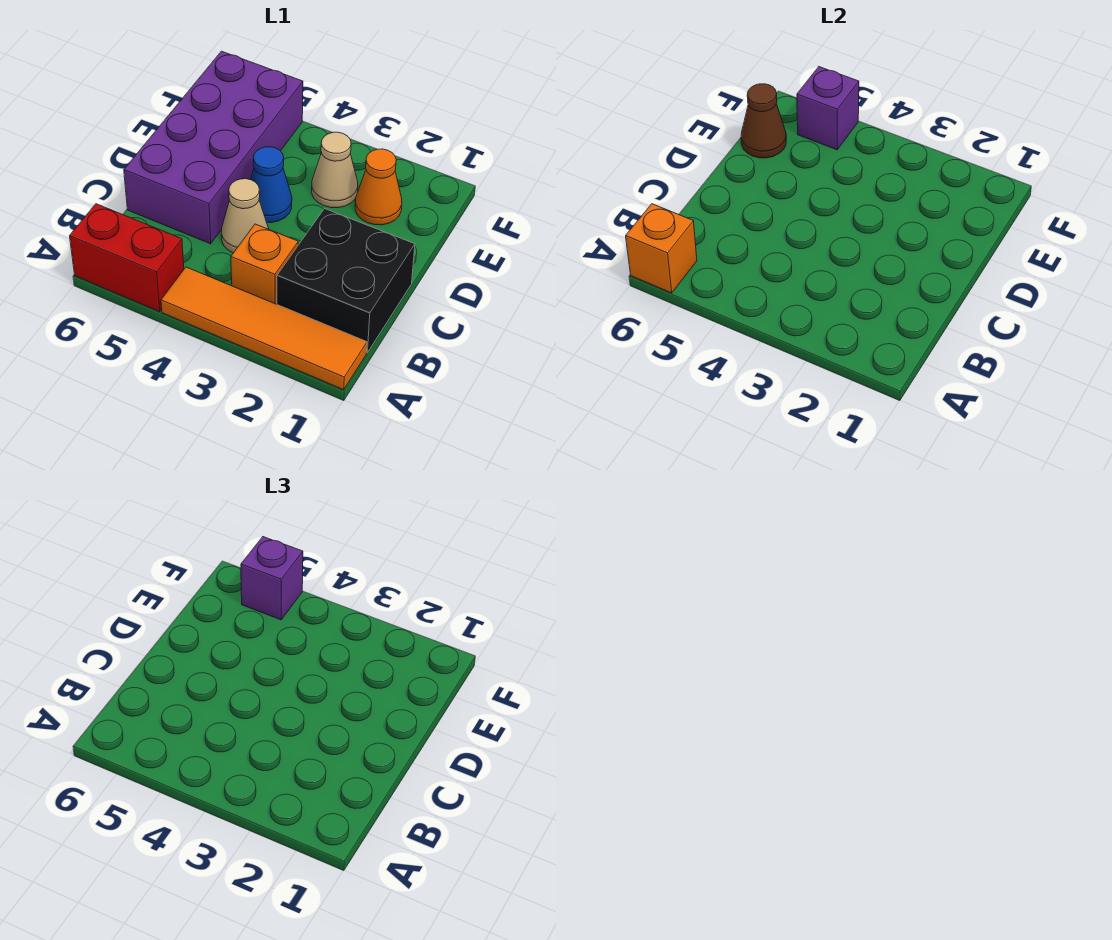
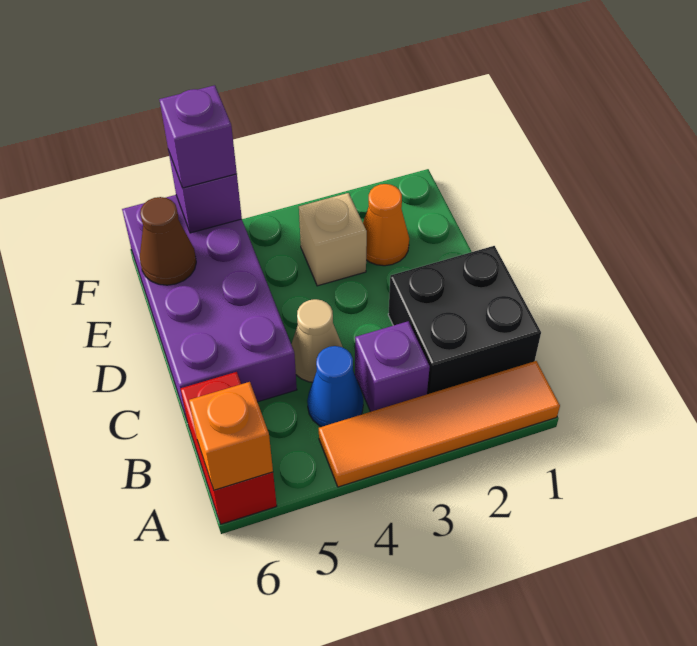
red 1x2 brick [70,204,184,312] -> red 1x2 brick turned to [181,372,277,524]
orange 1x1 brick [231,224,298,304] -> purple 1x1 brick [355,321,430,412]
blue 1x1 cone [250,147,292,223] -> blue 1x1 cone moved to [307,346,363,427]
tan 1x1 cone [312,132,358,208] -> tan 1x1 brick [299,193,367,286]

